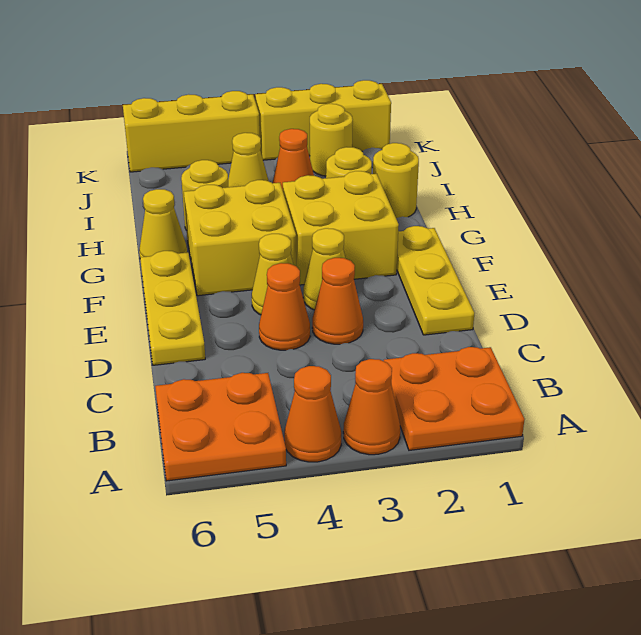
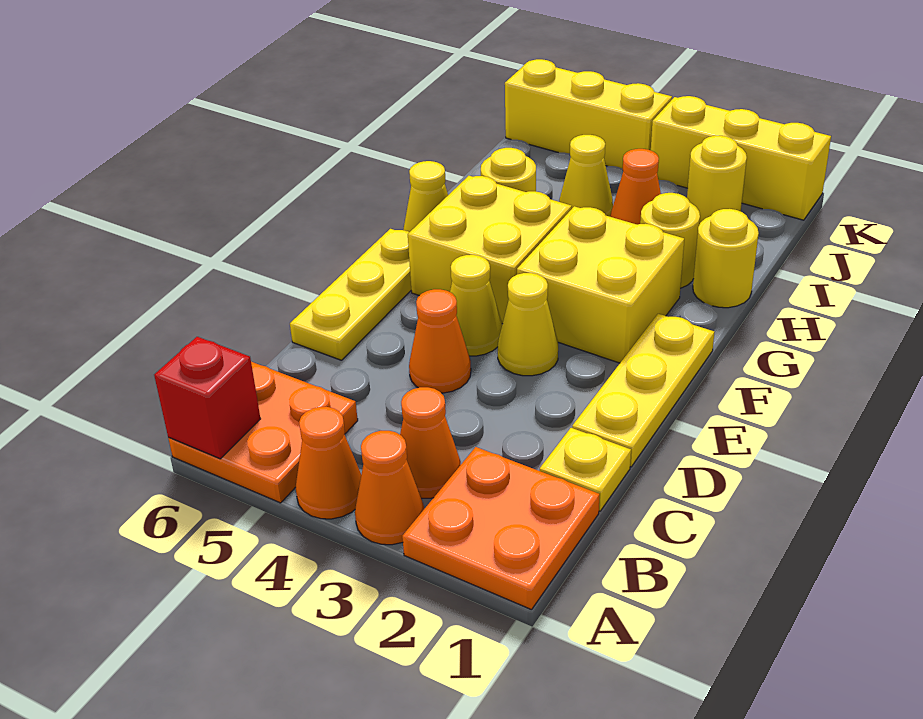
none -> red 1x1 brick [154,337,260,459]
none -> yellow 1x1 plate [540,428,631,511]
orange 1x1 cone [312,258,363,344] -> orange 1x1 cone moved to [400,387,461,498]

